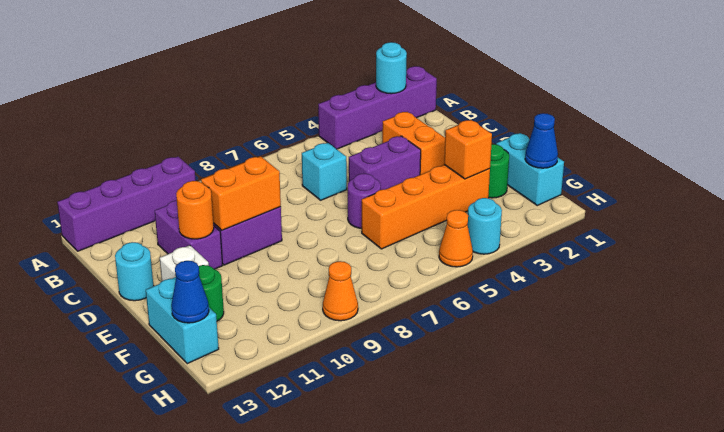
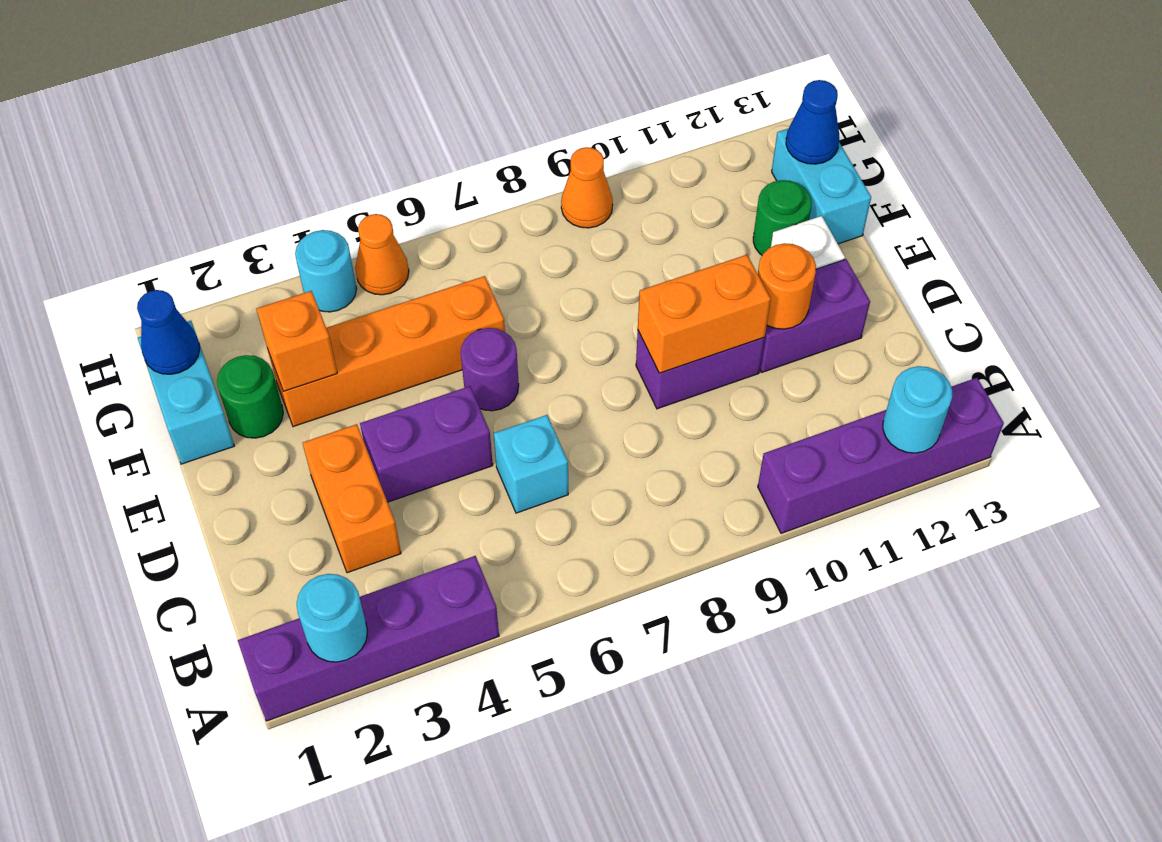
purple 1x2 brick [155,200,223,269] -> purple 1x2 brick turned to [760,259,870,372]
cyan 1x1 round brick [115,242,154,301] -> cyan 1x1 round brick moved to [883,366,952,453]

